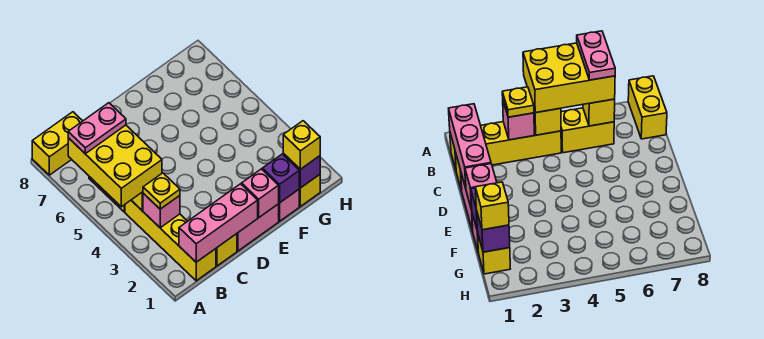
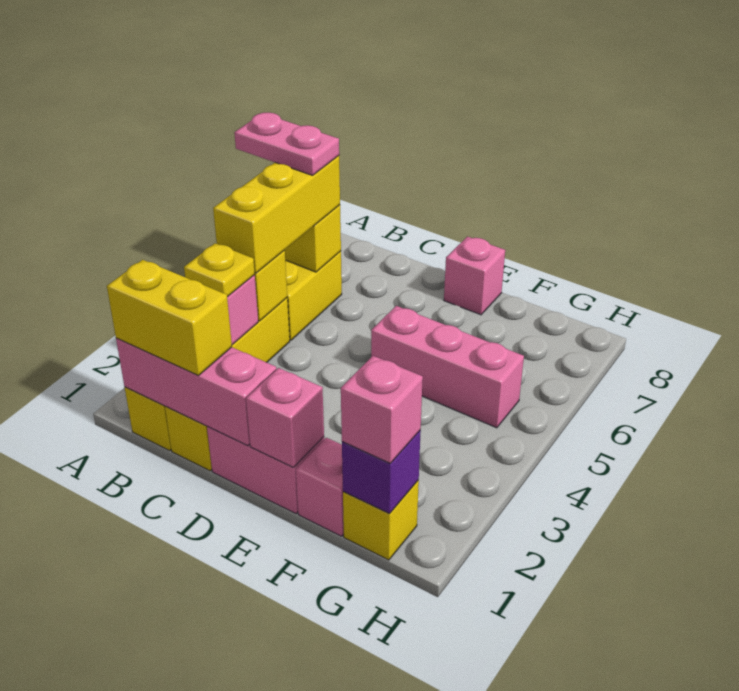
yellow 2x3 brick [68,125,162,207] -> yellow 1x3 brick [213,156,340,273]
yellow 1x2 brick [32,112,82,175] -> yellow 1x2 brick moved to [107,260,232,375]
none -> pink 1x3 brick [371,306,524,428]
none -> pink 1x1 brick [444,237,505,315]
purple 1x1 brick [262,154,299,203] -> none
yellow 1x1 brick [283,121,320,169] -> pink 1x1 brick [341,356,423,464]

